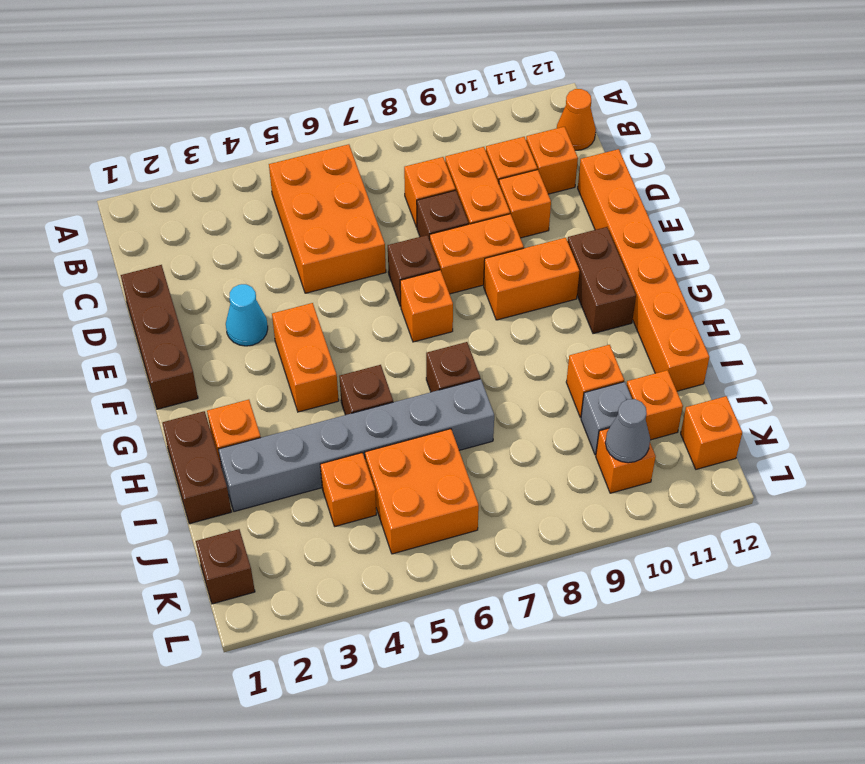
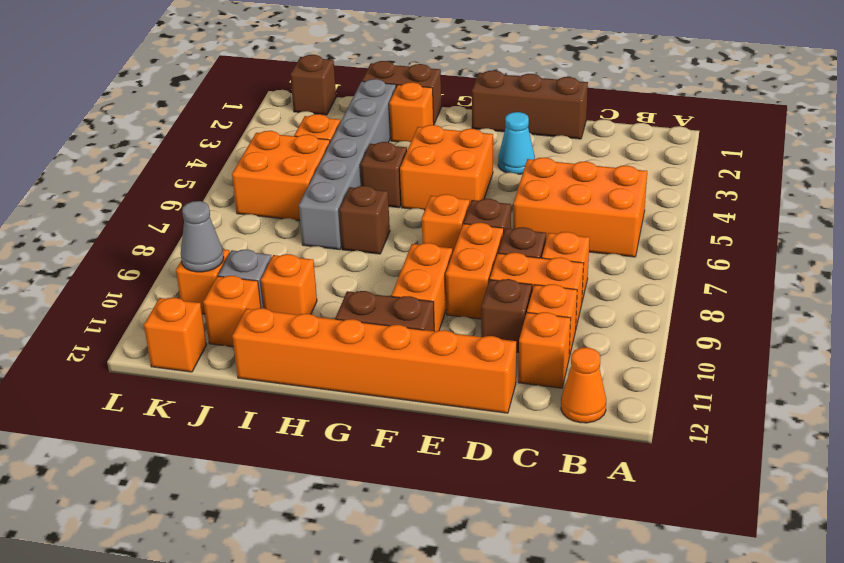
orange 1x1 brick [499,170,551,238] -> brown 1x1 brick [481,279,532,352]
orange 1x2 brick [272,303,339,412] -> orange 2x2 brick [400,125,493,210]

